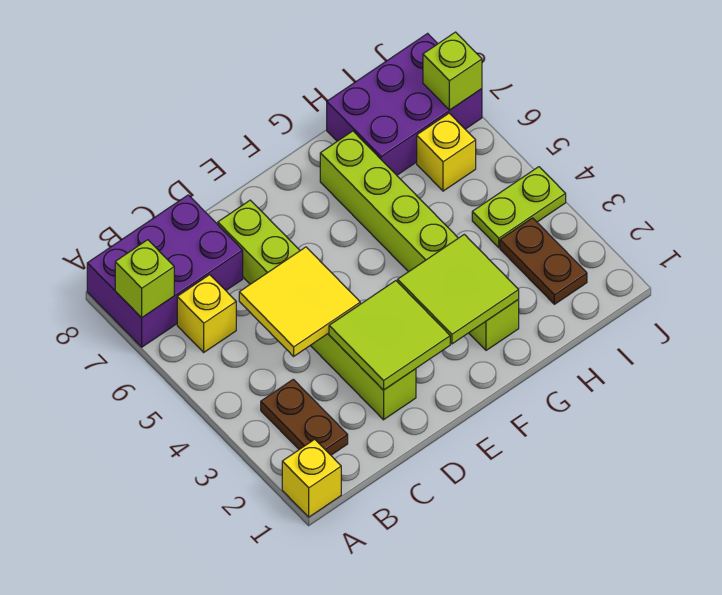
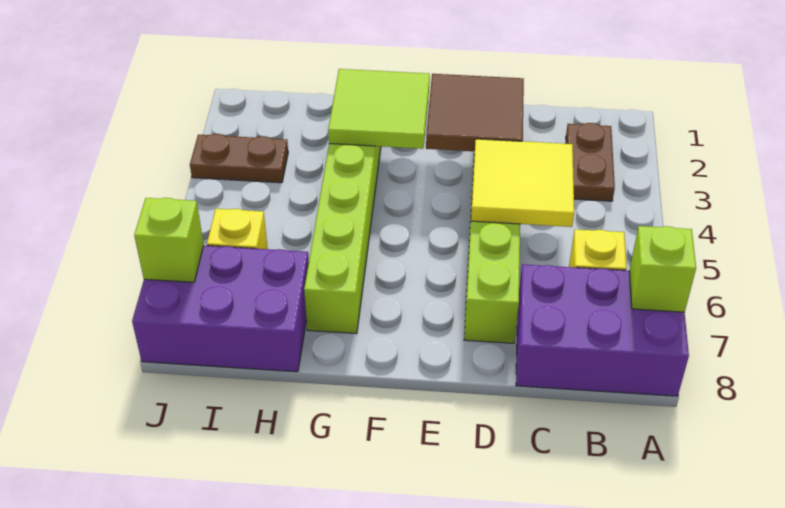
yellow 1x1 brick [282,439,341,517] -> none
lime 2x2 tile [329,281,450,390] -> brown 2x2 tile [426,74,524,151]
brown 1x2 plate [500,218,587,304] -> brown 1x2 plate turned to [190,134,288,183]
lime 1x2 plate [472,167,566,248] -> none

